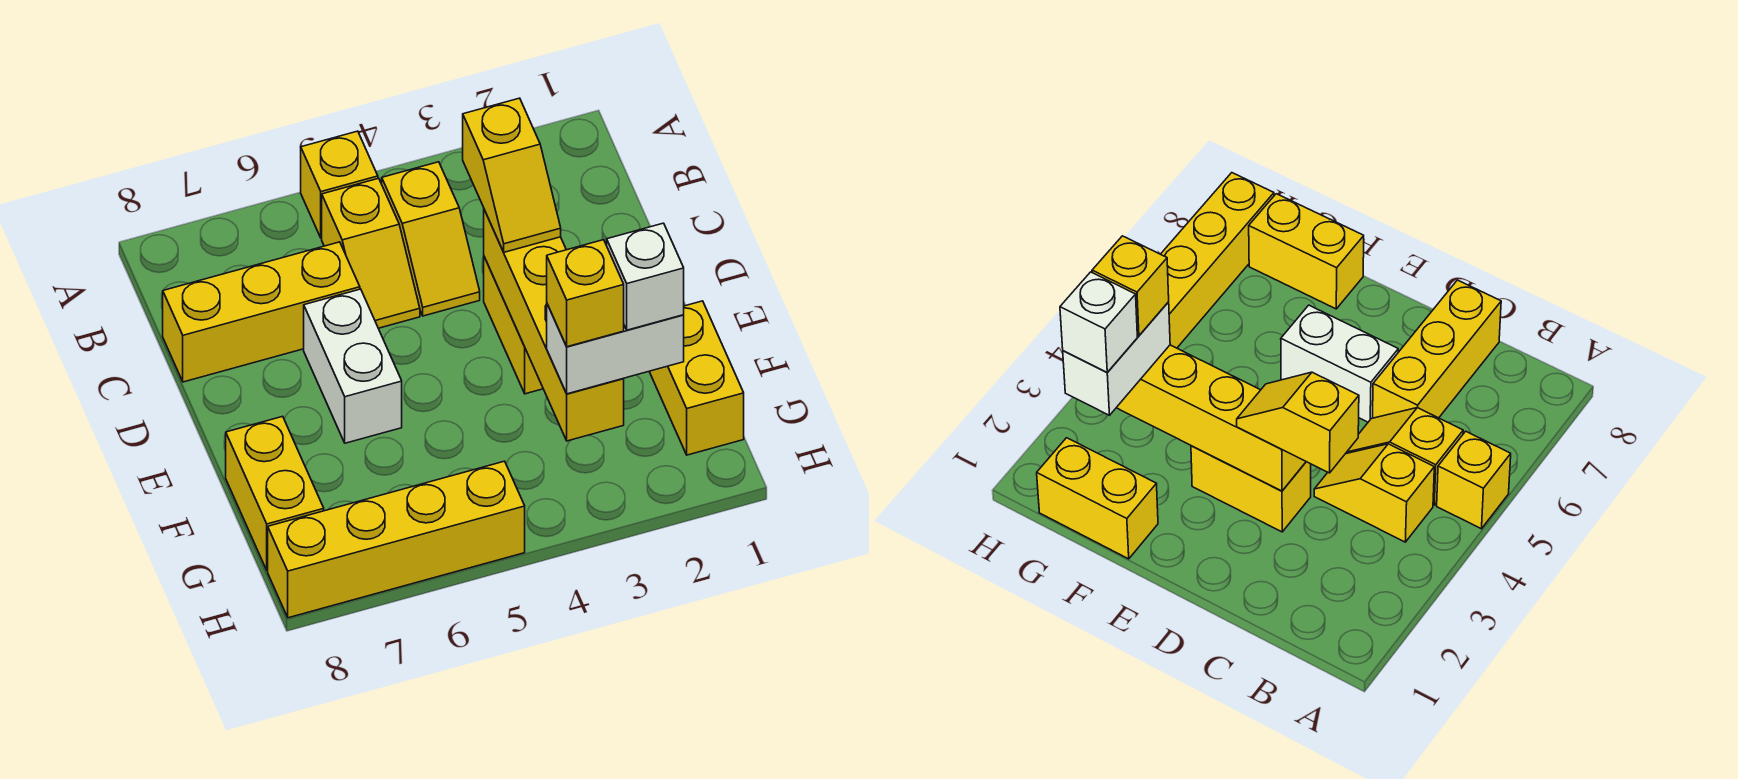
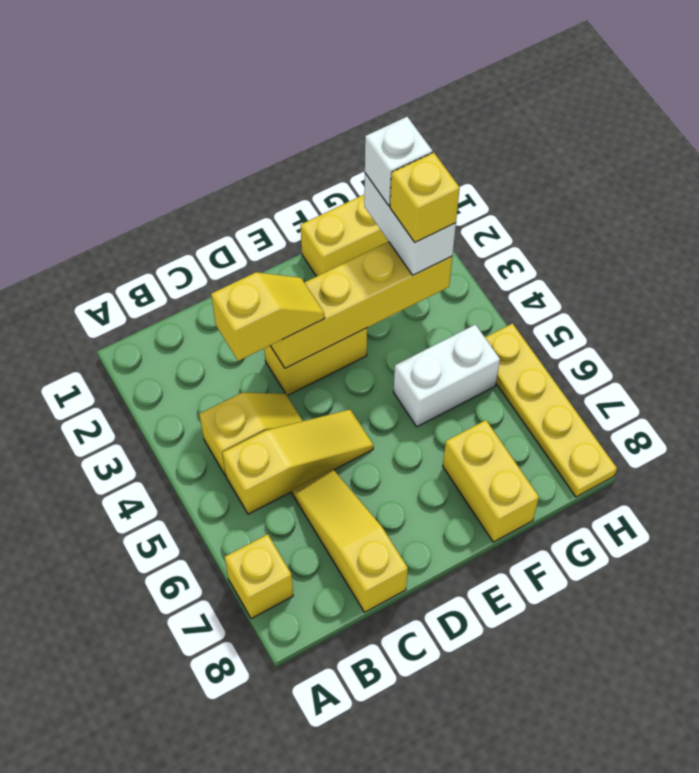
yellow 1x1 brick [301,131,378,238] -> yellow 1x1 brick moved to [225,534,293,619]
yellow 1x2 slope [322,178,420,328] -> yellow 1x3 slope [222,409,374,514]
yellow 1x3 brick [163,242,360,382] -> yellow 1x3 slope [292,469,408,612]
white 1x2 brick [304,289,402,443] -> white 1x2 brick moved to [394,325,500,427]
yellow 1x2 brick [226,416,324,571] -> yellow 1x2 brick turned to [443,420,539,542]
yellow 1x4 brick [268,461,525,618] -> yellow 1x4 plate [485,323,617,497]

